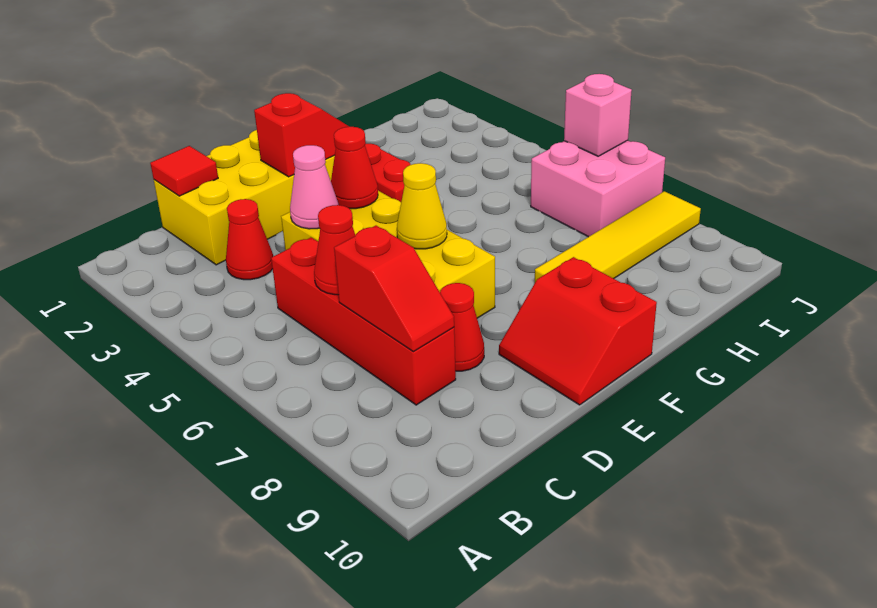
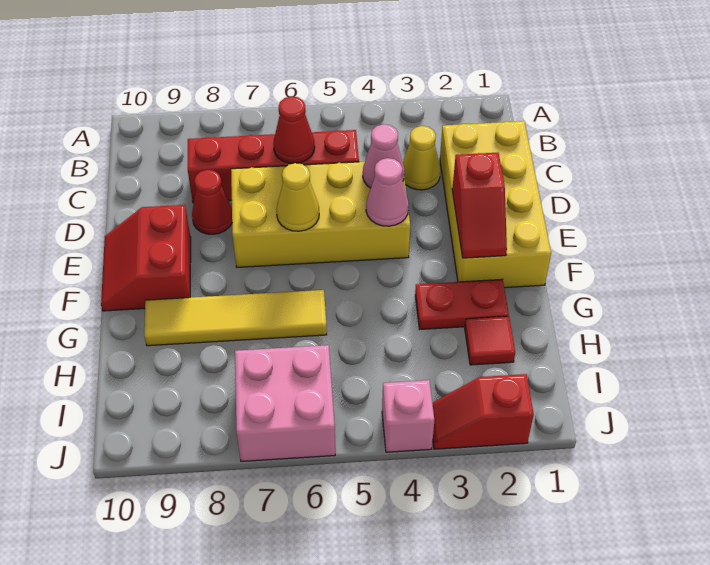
red 1x1 tile [150,146,218,196] -> red 1x1 tile moved to [465,316,515,365]
red 1x1 cone [226,199,273,280] -> yellow 1x1 cone [403,126,440,190]
red 1x2 slope [334,226,454,352] -> red 1x2 slope moved to [432,374,534,449]
red 1x1 cone [331,127,378,209] -> pink 1x1 cone [366,158,409,226]
red 2x2 slope [499,257,657,405] -> red 2x2 slope turned to [101,205,191,311]
yellow 1x4 tile [535,191,701,282] -> yellow 1x4 tile turned to [144,290,327,346]
pink 1x1 brick [564,74,632,156] -> pink 1x1 brick moved to [382,380,434,452]

